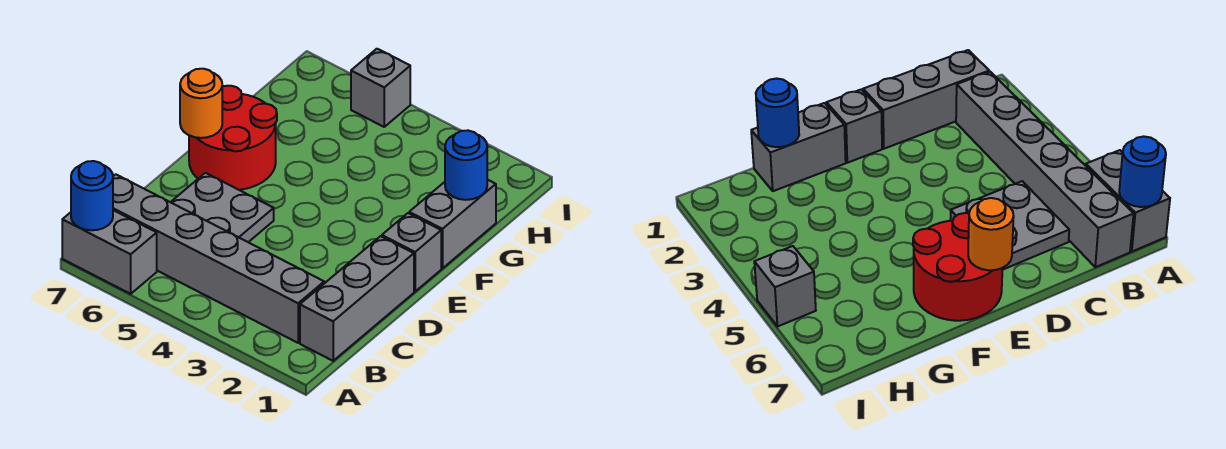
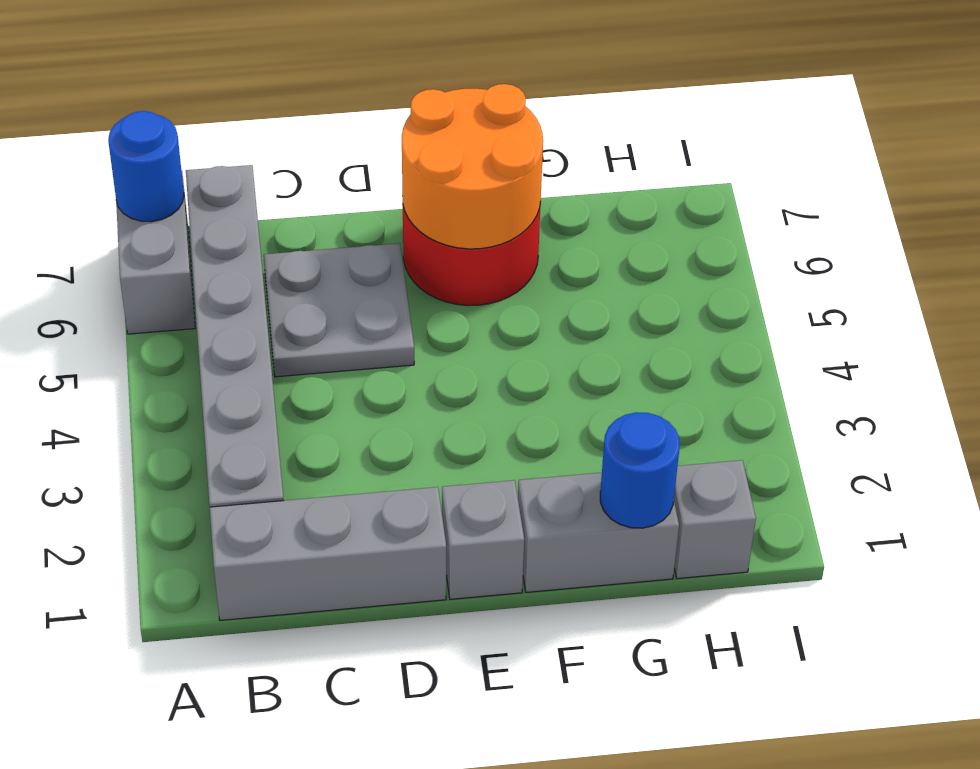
orange 1x1 round brick [180,69,222,138] -> orange 2x2 round brick [402,84,543,249]
grey 1x1 brick [351,49,410,127] -> grey 1x1 brick moved to [674,460,756,579]

